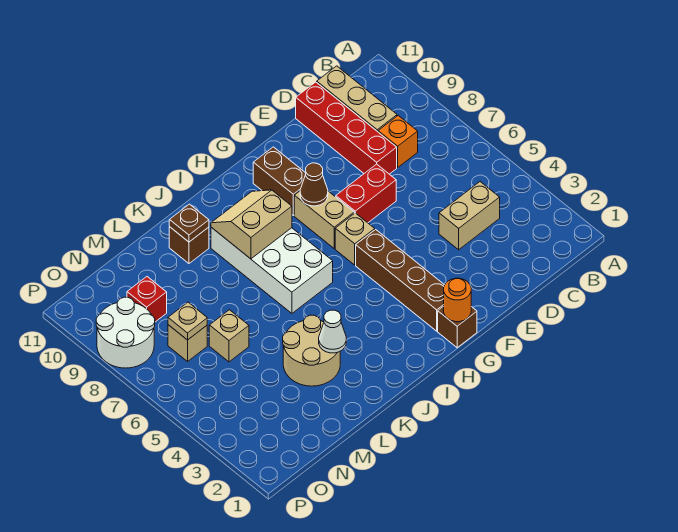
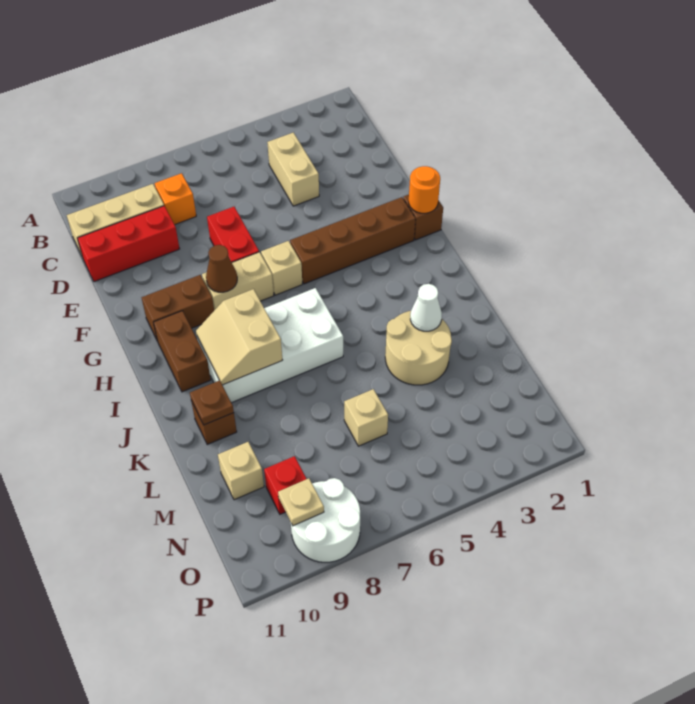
red 1x4 brick [296,82,397,174] -> red 1x3 brick [77,206,180,282]
none -> brown 1x2 brick [153,311,211,392]
tan 1x1 brick [168,325,207,361] -> tan 1x1 brick moved to [218,442,264,500]
tan 1x1 plate [168,302,207,340] -> tan 1x1 plate moved to [278,478,324,526]

